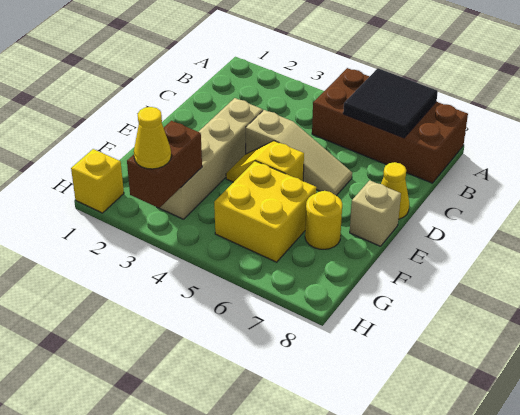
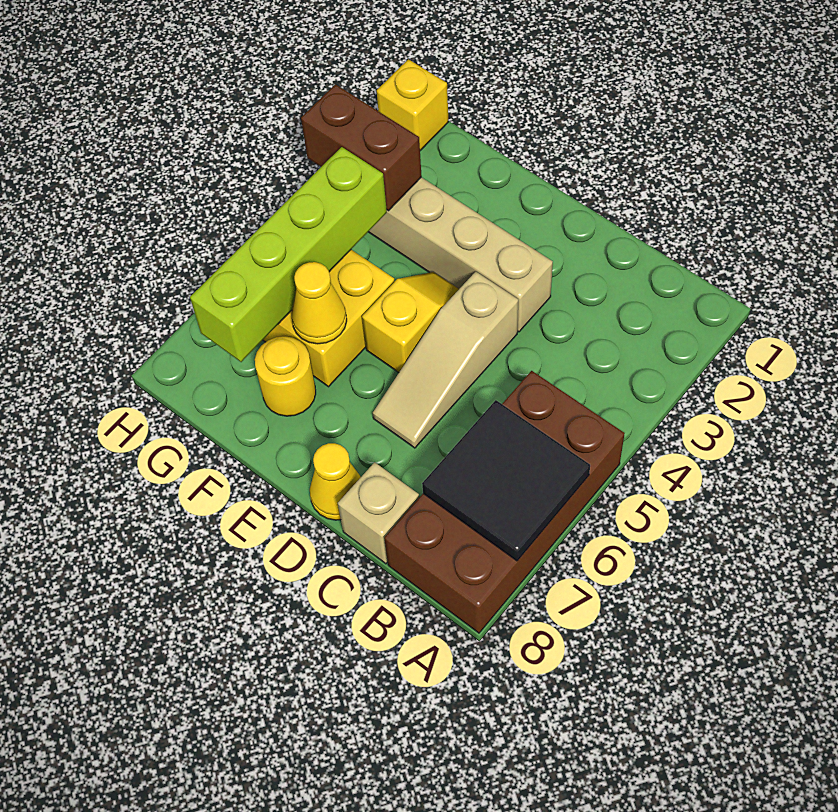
tan 1x1 brick [350,180,401,246] -> tan 1x1 brick moved to [338,462,419,564]
none -> lime 1x4 brick [190,147,387,362]
yellow 1x1 cone [134,107,171,169] -> yellow 1x1 cone moved to [291,262,347,344]

